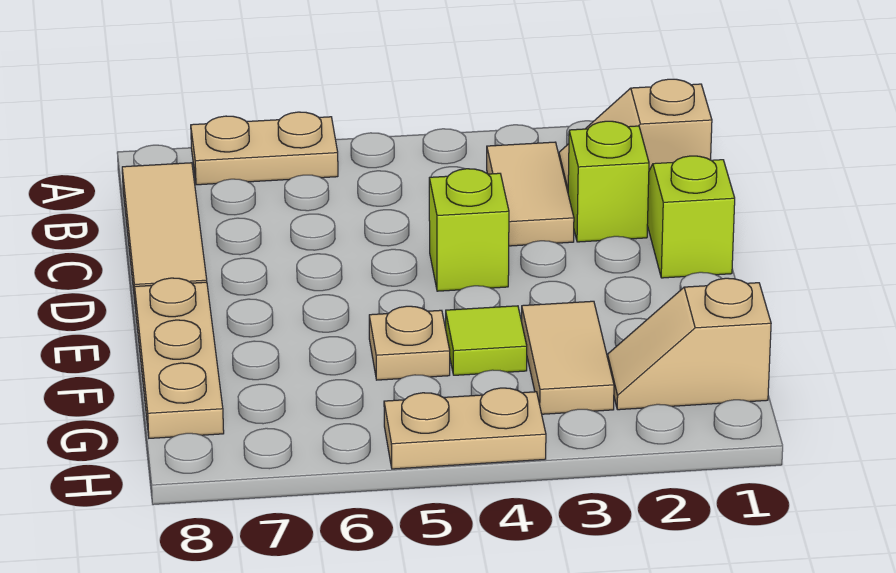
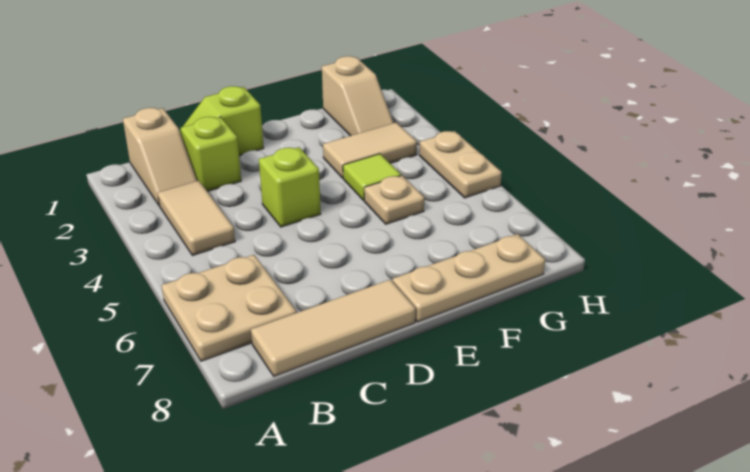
tan 1x2 plate [191,112,338,185] -> tan 2x2 plate [162,255,297,361]
tan 1x2 tile [487,142,574,246] -> tan 1x2 tile turned to [158,180,235,256]

